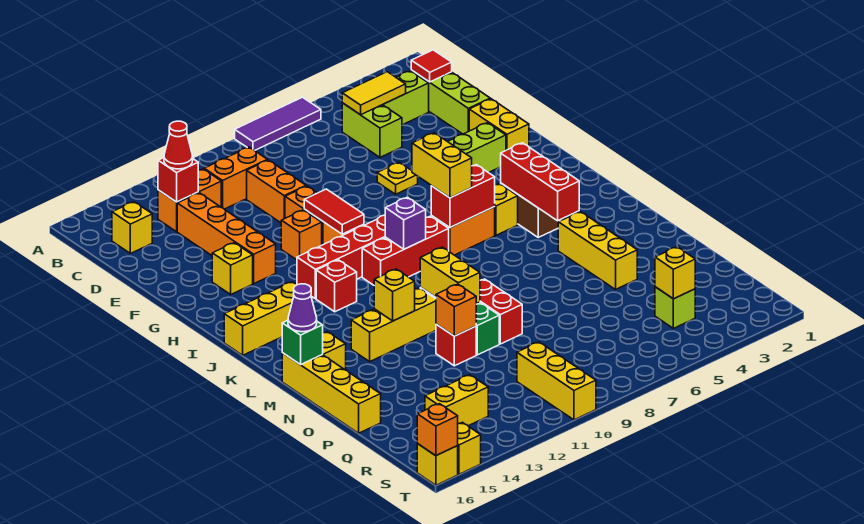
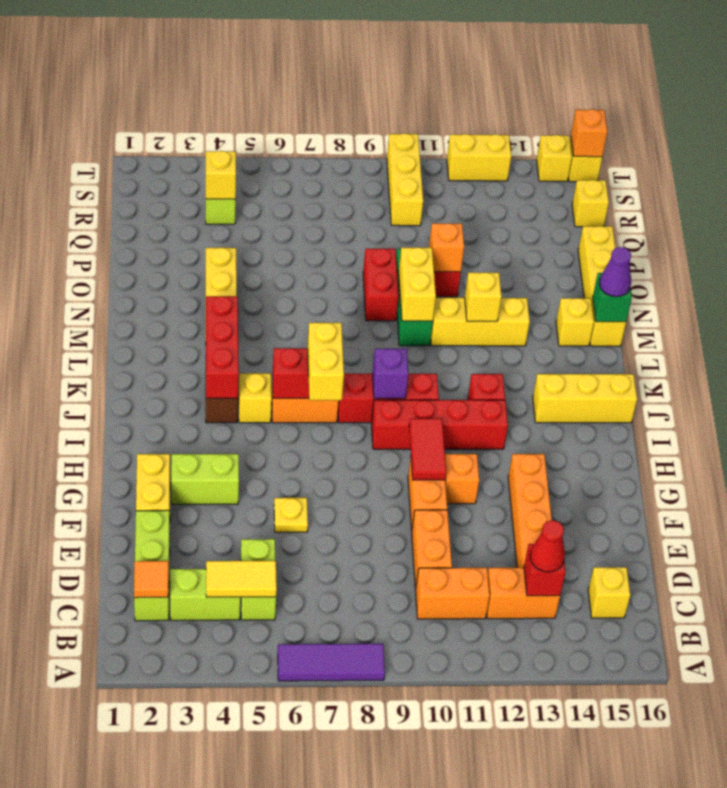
red 1x1 tile [411,50,452,82] -> orange 1x1 tile [134,561,169,598]
yellow 1x1 brick [212,243,253,294] -> yellow 1x1 brick moved to [572,180,609,227]
yellow 1x2 brick [425,375,488,426] -> yellow 1x2 brick moved to [447,134,511,181]

